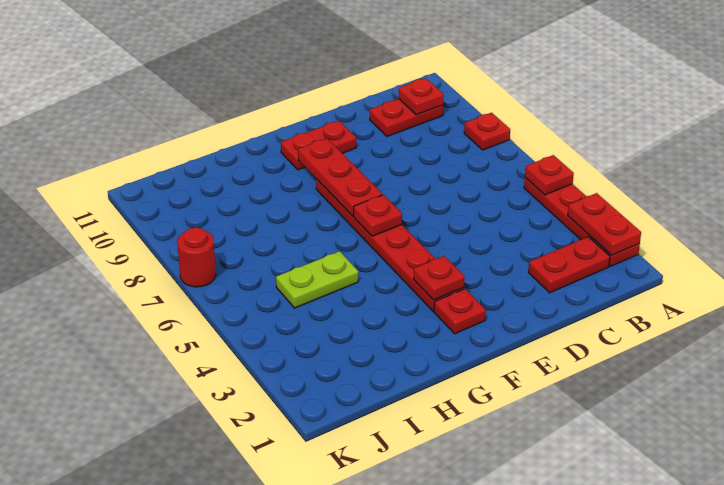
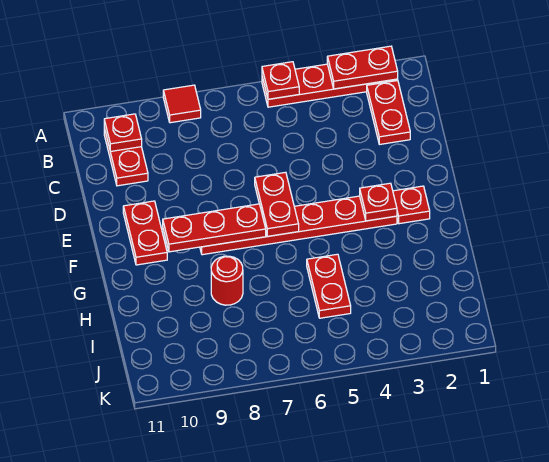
red 1x1 plate [464,113,510,150] -> red 1x1 tile [163,85,201,123]
red 1x1 plate [354,195,402,236] -> red 1x2 plate [255,172,299,236]
lime 1x2 plate [276,251,358,308] -> red 1x2 plate [307,254,351,318]
red 1x1 round brick [177,227,216,287] -> red 1x1 round brick moved to [211,256,243,305]

